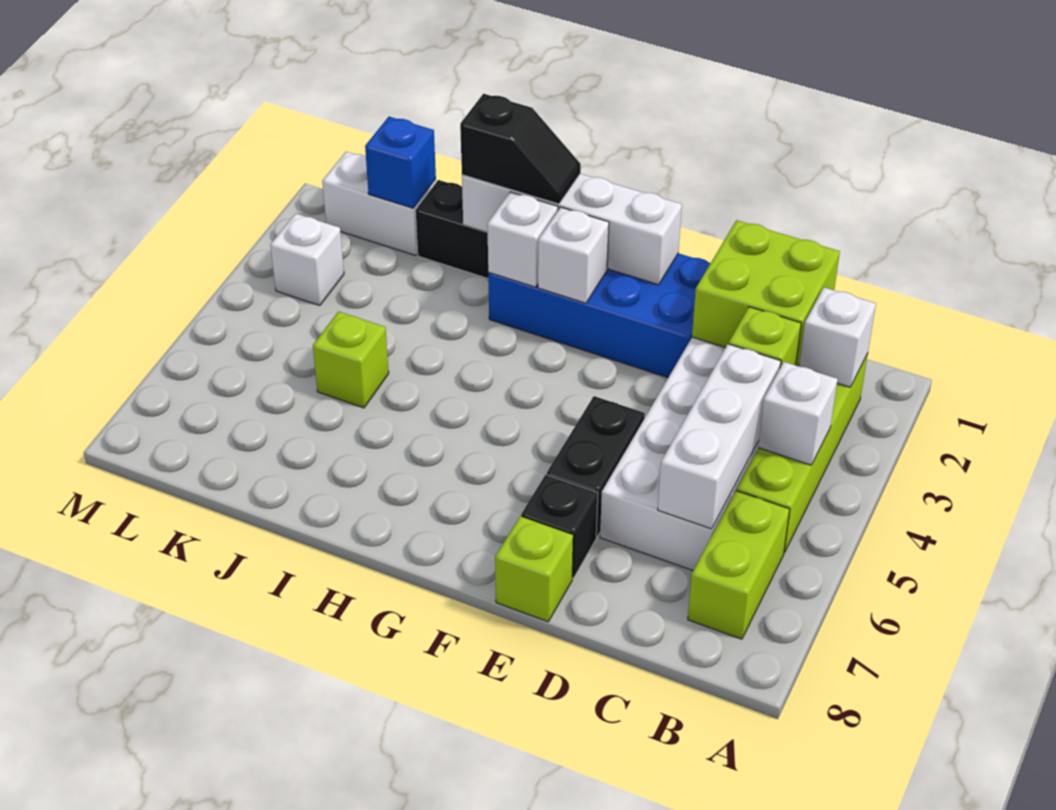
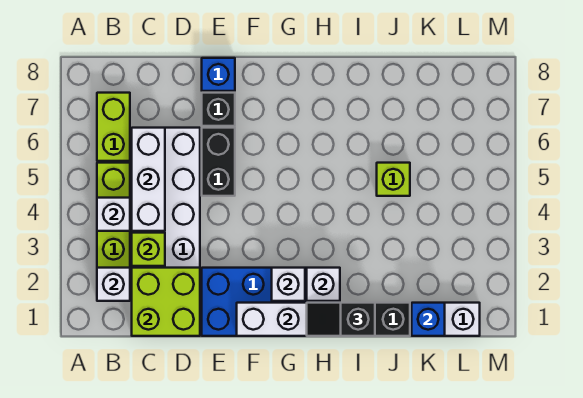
lime 1x1 brick [495,516,573,622] -> blue 1x1 brick [202,58,235,91]
white 1x1 brick [270,214,344,305] -> none

